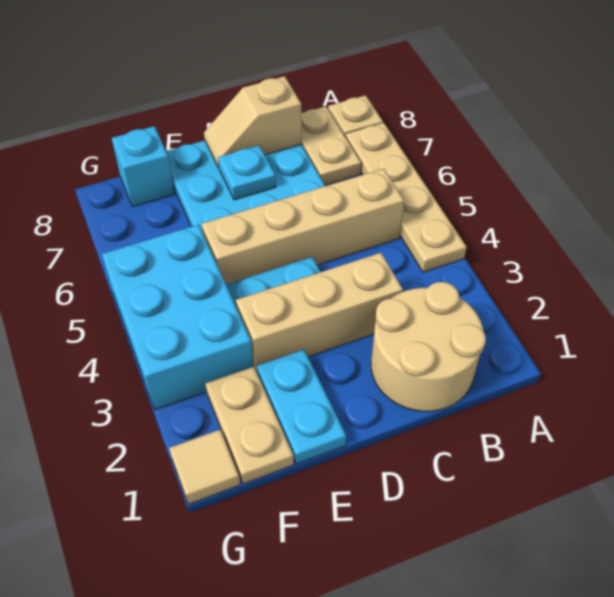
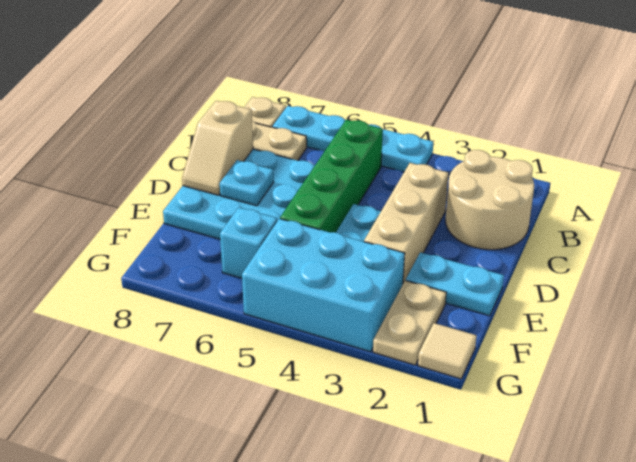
tan 1x4 plate [346,123,467,272] -> cyan 1x4 plate [272,106,433,172]
tan 1x4 brick [201,169,404,284] -> green 1x4 brick [280,120,383,233]
tan 1x2 plate [205,367,294,484] -> tan 1x2 plate turned to [373,280,446,365]
cyan 1x1 brick [112,126,174,207] -> cyan 1x1 brick moved to [220,207,277,278]

